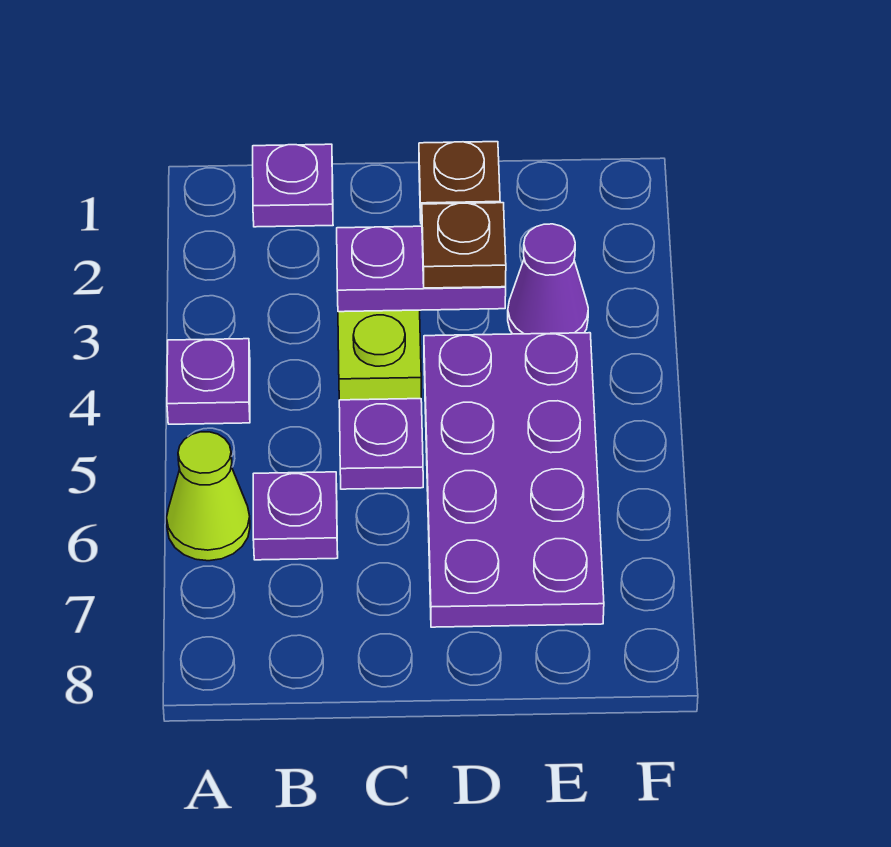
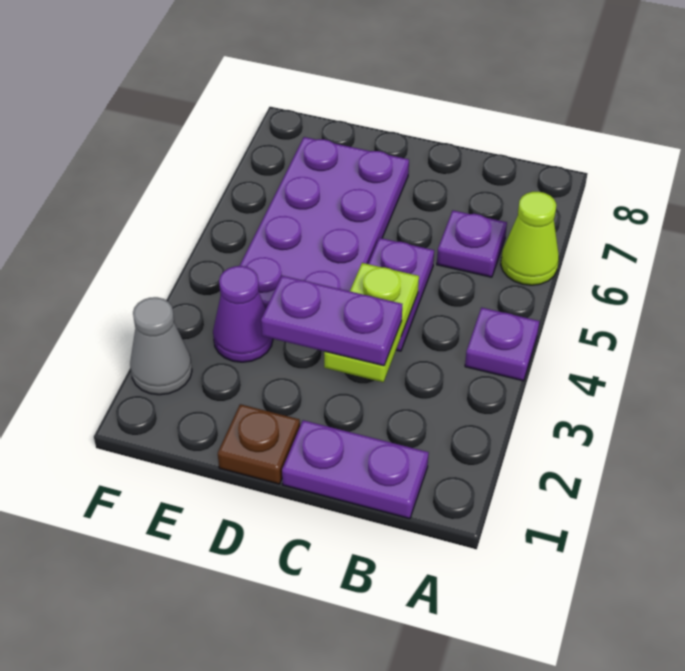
purple 1x1 plate [253,144,333,227] -> purple 1x2 plate [282,420,429,519]
brown 1x1 plate [422,203,506,288] -> none
none -> grey 1x1 cone [130,297,192,395]

